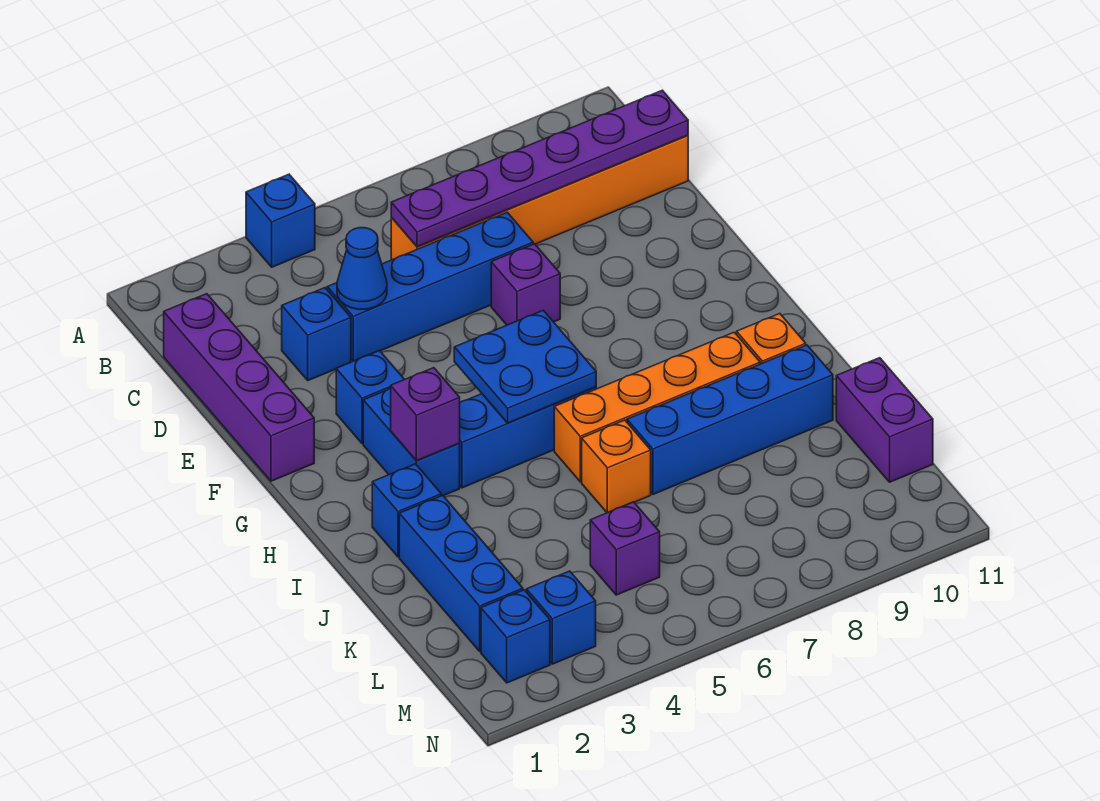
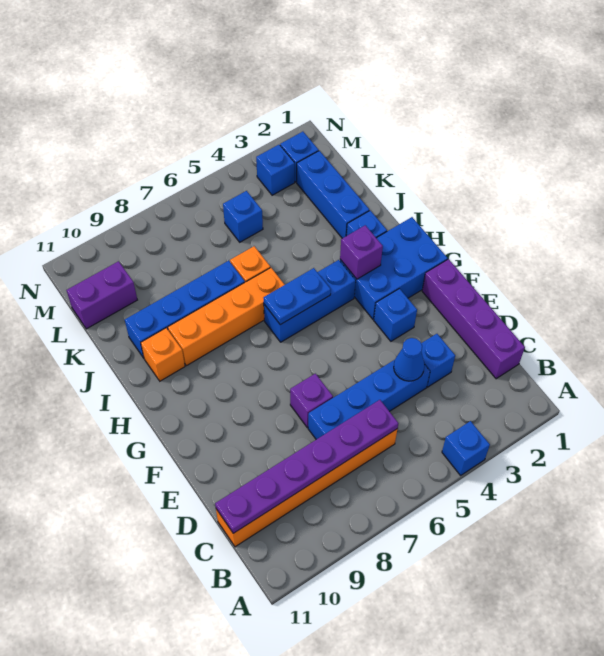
blue 1x2 brick [363,388,460,496] -> blue 2x3 brick [340,217,448,319]
blue 2x2 plate [454,310,596,423] -> blue 1x2 plate [264,268,331,325]
purple 1x2 brick [836,358,933,482] -> purple 1x2 brick turned to [67,261,137,329]
purple 1x1 brick [590,502,660,595] -> blue 1x1 brick [223,191,263,242]

